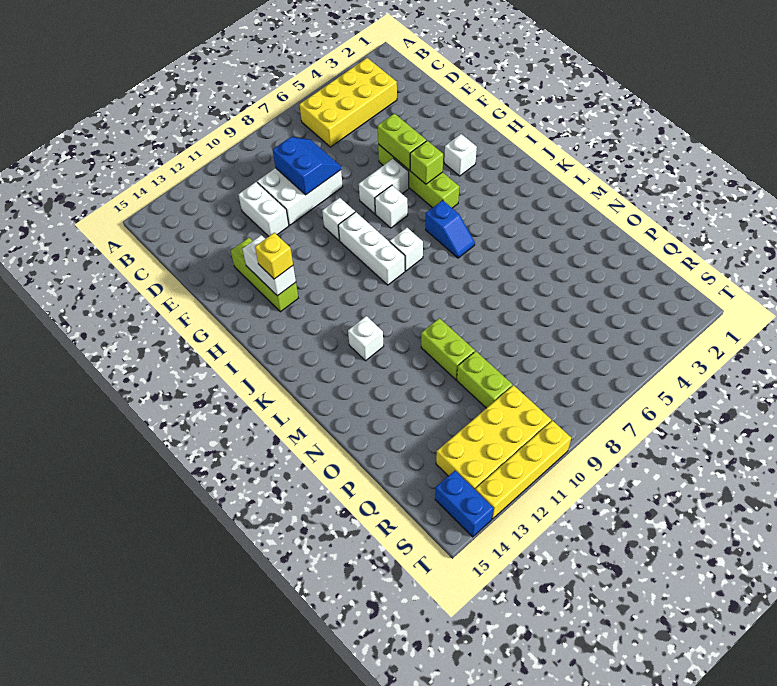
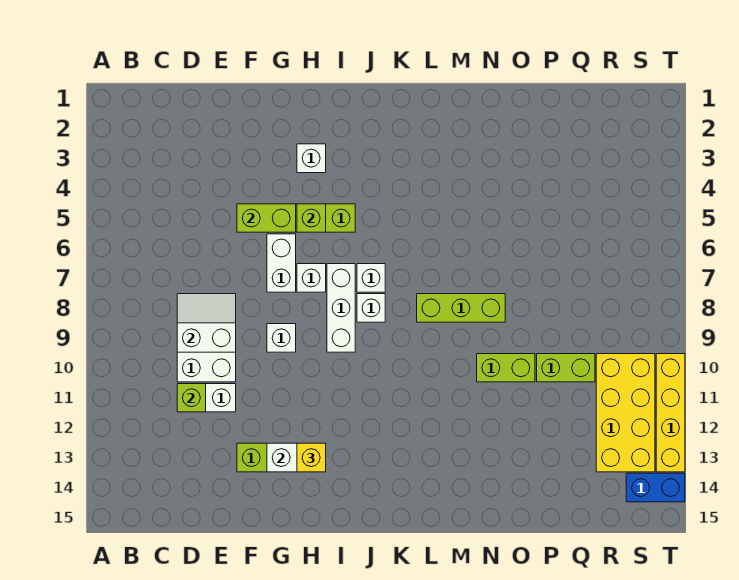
yellow 2x4 brick [299,58,397,147] -> none
blue 2x2 slope [273,137,341,195] -> white 2x2 slope [177,294,236,352]
none -> lime 1x1 brick [177,384,206,412]
white 1x3 brick [338,212,405,285] -> white 1x3 brick turned to [327,264,355,352]
blue 1x2 slope [426,200,475,258] -> none
none -> lime 1x3 brick [417,294,505,322]
white 1x1 brick [348,316,384,361] -> white 1x1 brick moved to [357,264,385,292]

